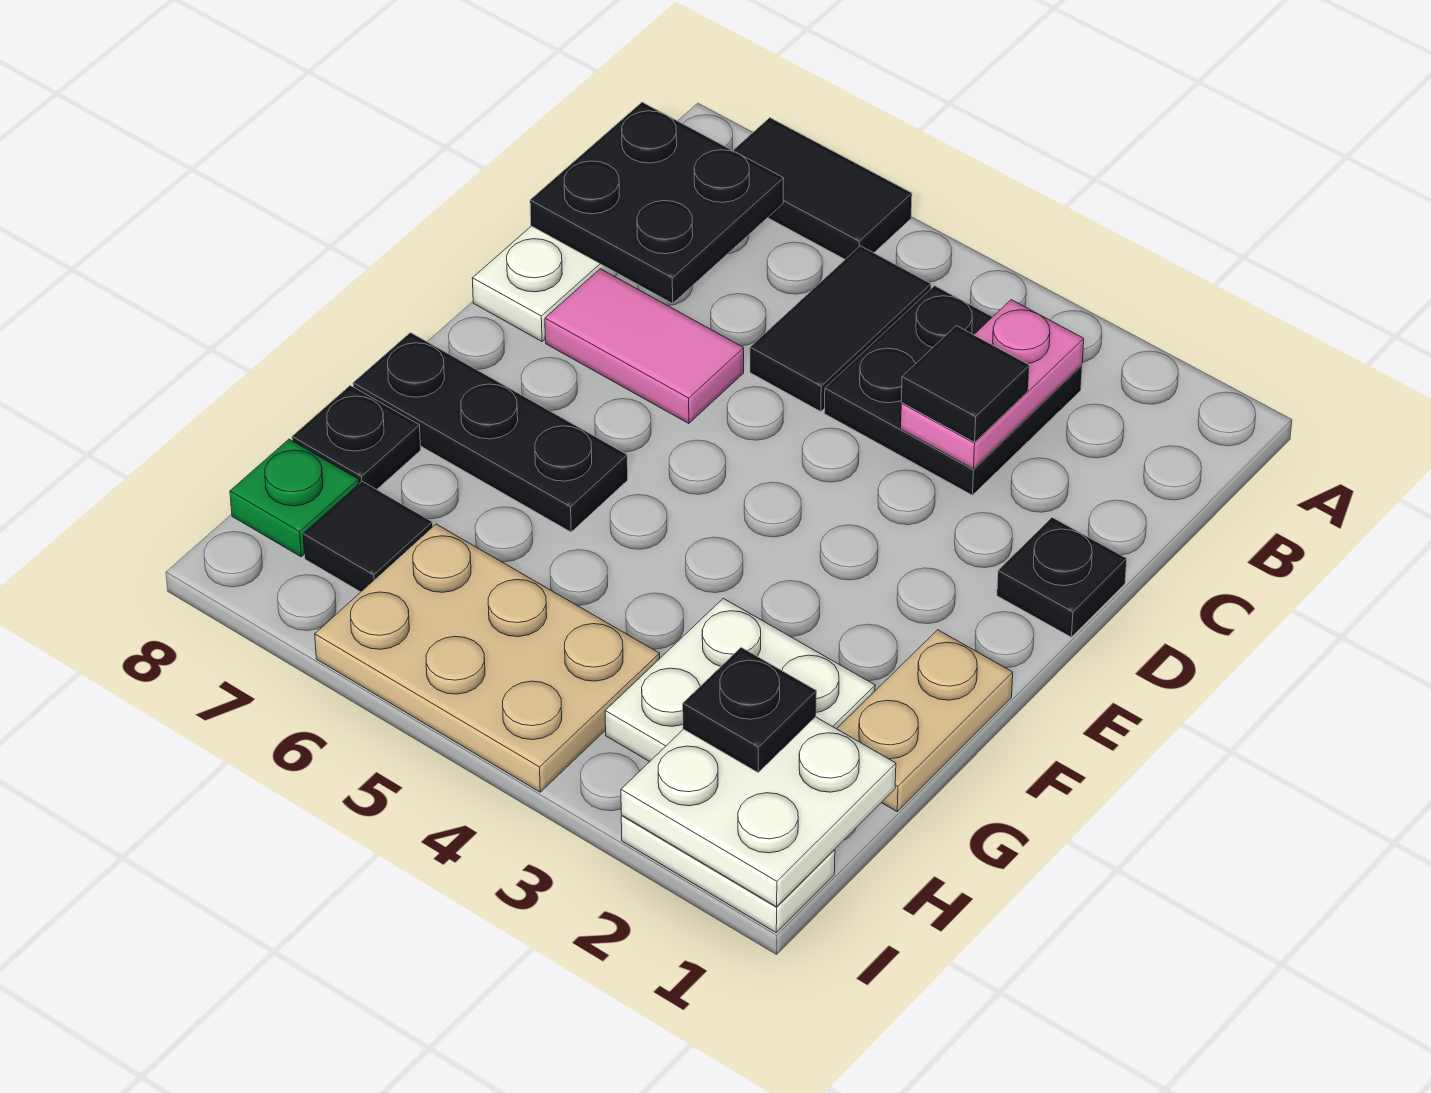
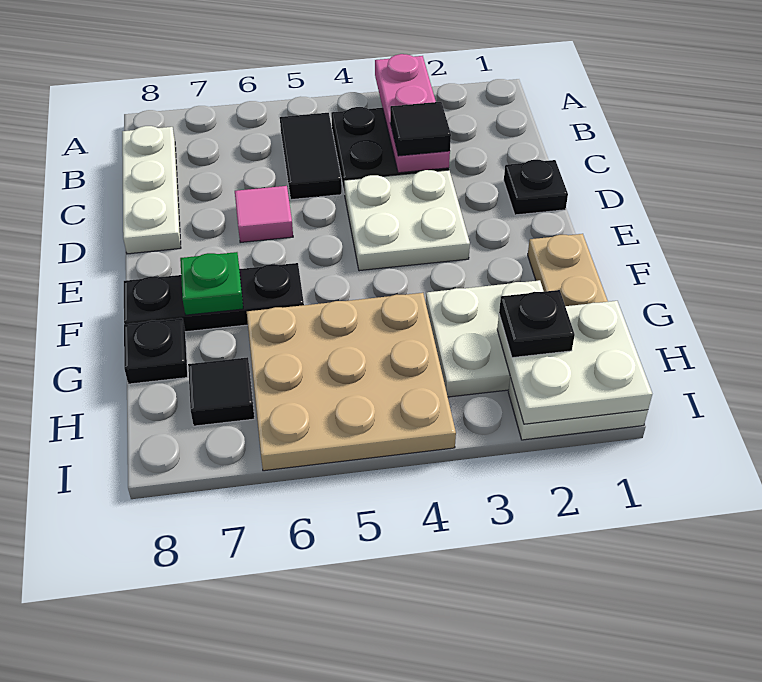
black 1x2 tile [733,118,912,259] -> none
pink 1x2 plate [901,300,1084,469] -> pink 1x3 plate [375,54,450,173]
black 2x2 plate [530,102,784,303] -> none
none -> white 2x2 plate [344,170,470,271]
pink 1x2 tile [545,269,744,424] -> pink 1x1 tile [235,186,293,243]
tan 2x3 plate [315,524,660,792] -> tan 3x3 plate [247,293,456,471]
green 1x1 plate [230,439,359,557] -> green 1x1 plate moved to [180,252,243,315]

